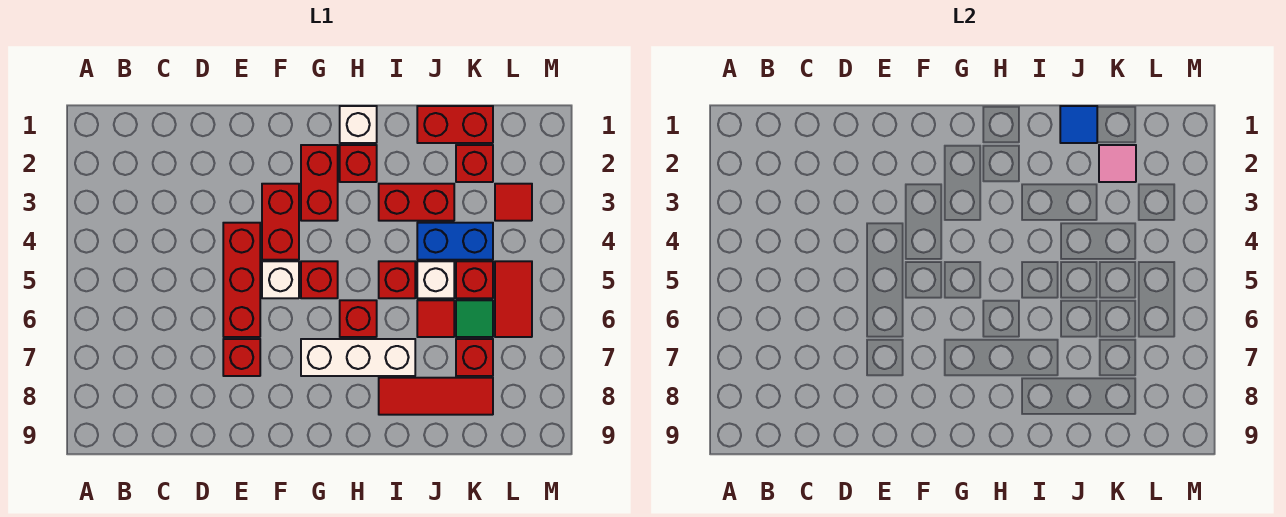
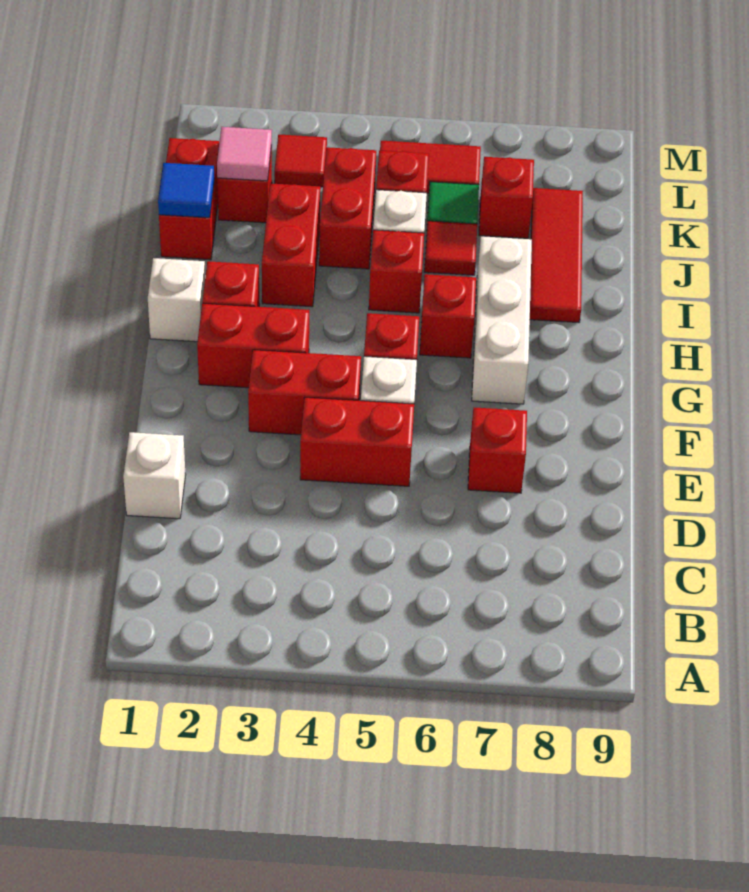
none -> white 1x1 brick [123,432,186,519]
red 1x3 brick [223,223,260,337] -> red 1x2 brick [300,397,414,486]
blue 1x2 brick [417,223,493,260] -> red 1x2 brick [319,147,376,269]

